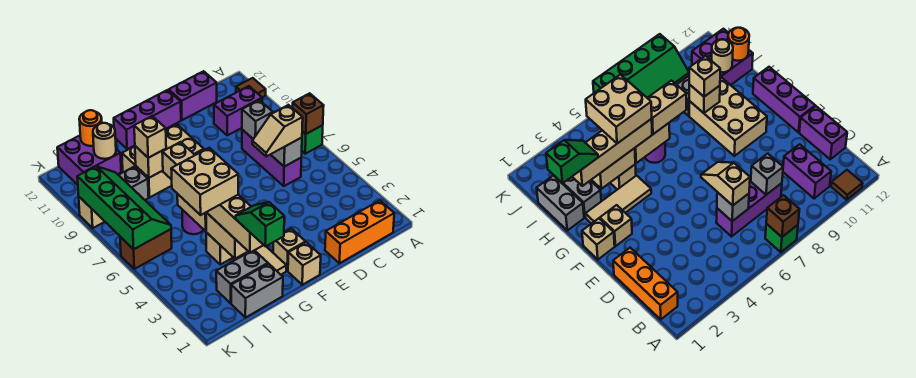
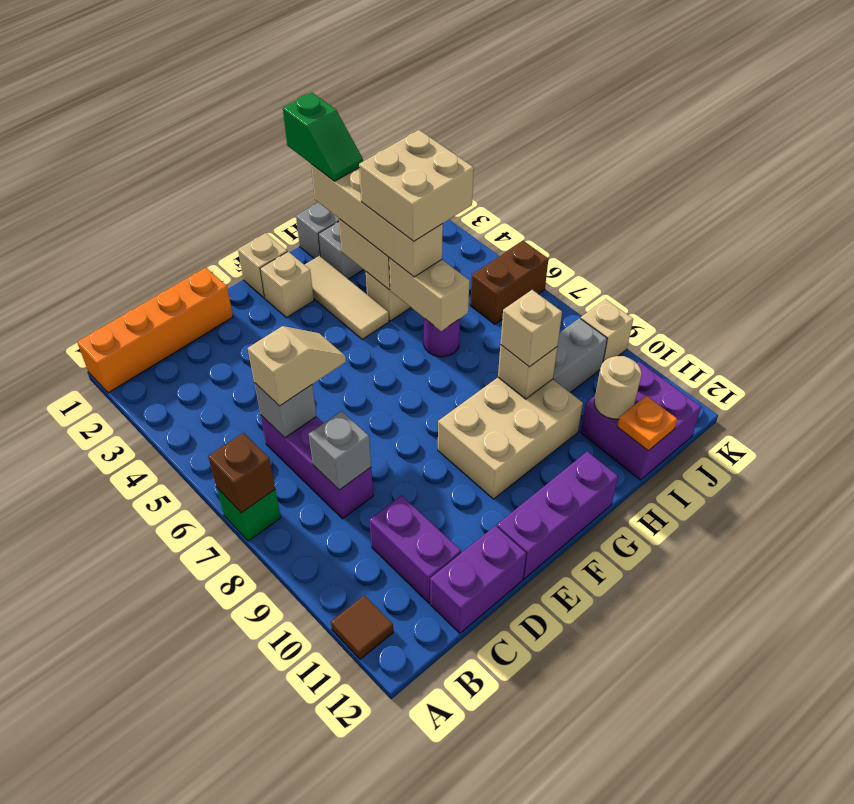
orange 1x3 brick [325,201,394,263] -> orange 1x4 brick [77,268,233,393]
purple 1x2 brick [214,86,262,135] -> purple 1x2 brick turned to [370,496,461,603]
tan 1x2 brick [162,142,195,180] -> none
orange 1x1 round brick [79,110,102,146] -> orange 1x1 plate [617,396,677,451]
green 2x4 slope [77,166,171,249] -> none

